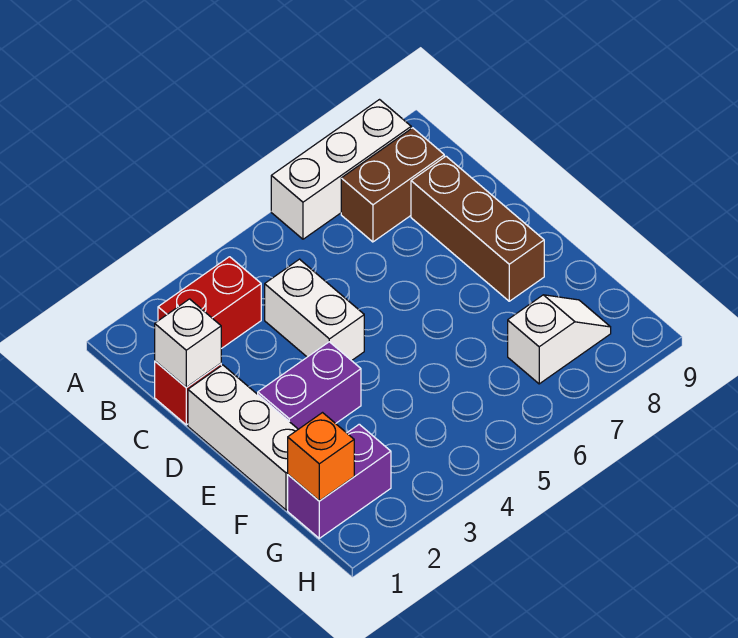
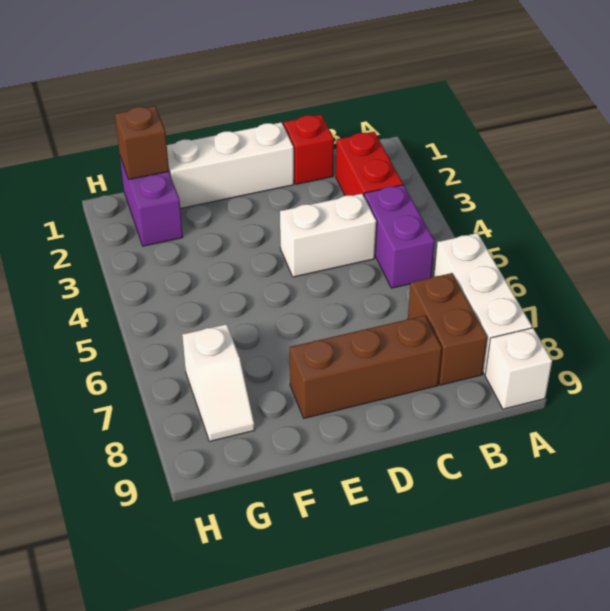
white 1x1 brick [155,299,221,387] -> white 1x1 brick moved to [485,328,552,409]
purple 1x2 brick [258,342,361,429] -> purple 1x2 brick moved to [364,185,435,288]
orange 1x1 brick [288,413,354,501] -> brown 1x1 brick [115,106,169,179]

